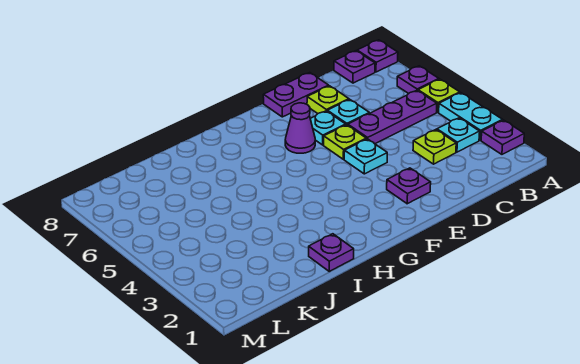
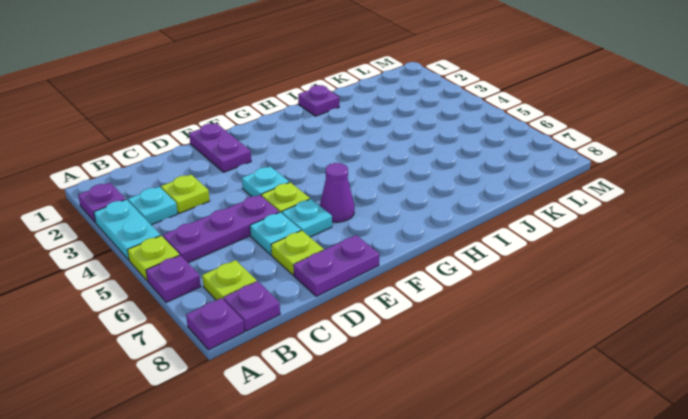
none -> lime 1x1 plate [202,260,257,300]
purple 1x1 plate [387,168,431,204] -> purple 1x2 plate [189,123,251,172]

